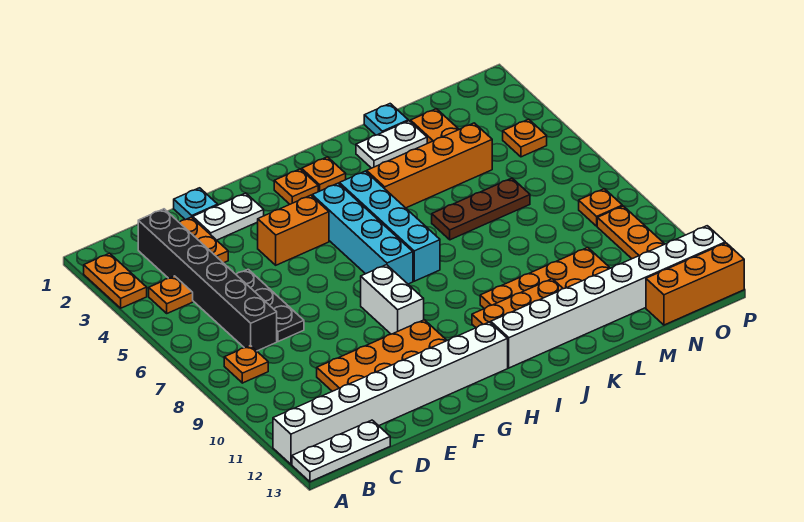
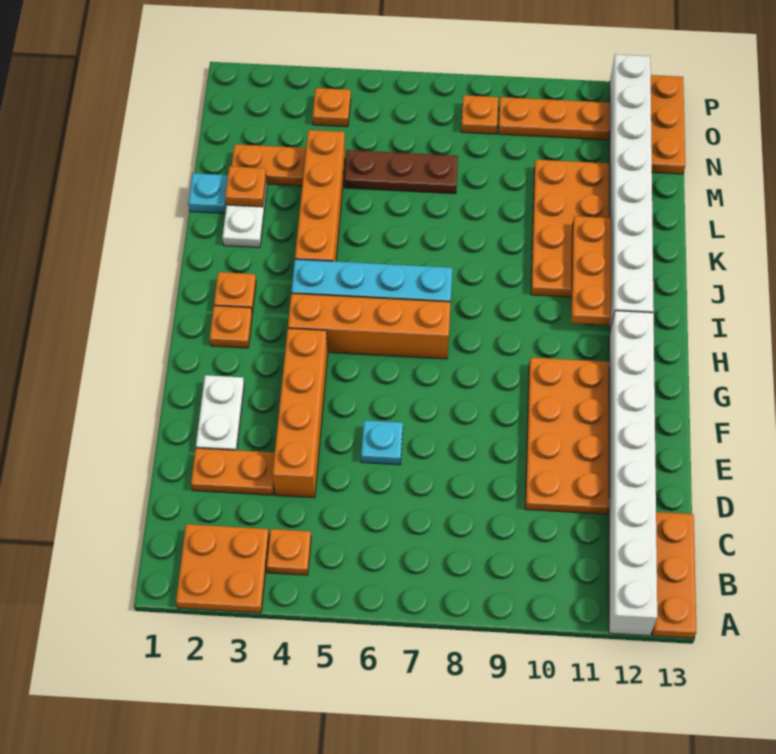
orange 1x2 plate [84,253,147,308] -> orange 2x2 plate [176,524,269,613]
white 1x3 plate [292,420,390,482] -> orange 1x3 plate [652,512,696,638]
orange 1x1 plate [224,345,268,383] -> orange 1x1 plate moved to [225,166,266,207]
black 1x6 brick [138,209,277,351] -> none
black 1x3 plate [236,269,304,342] -> none
cyan 1x1 plate [174,188,218,220] -> cyan 1x1 plate moved to [361,420,403,465]
orange 1x2 brick [258,195,329,265] -> orange 1x4 brick [273,328,328,498]
white 1x2 brick [361,265,424,334] -> none
cyan 1x4 brick [312,183,413,284] -> orange 1x4 brick [288,293,451,359]
brown 1x3 plate [432,178,530,240] -> brown 1x3 plate turned to [344,150,458,194]
orange 1x3 brick [646,243,744,325] -> orange 1x3 plate [651,75,685,174]

